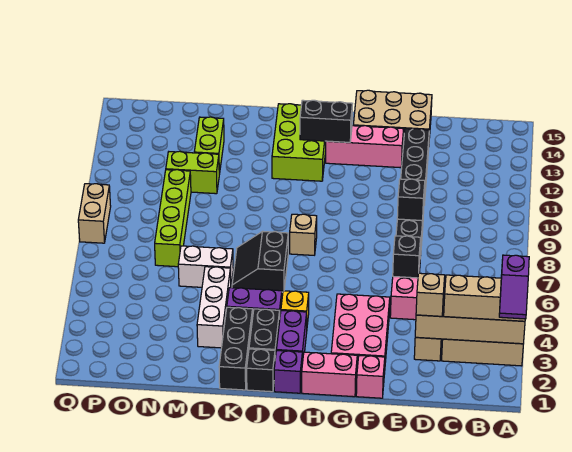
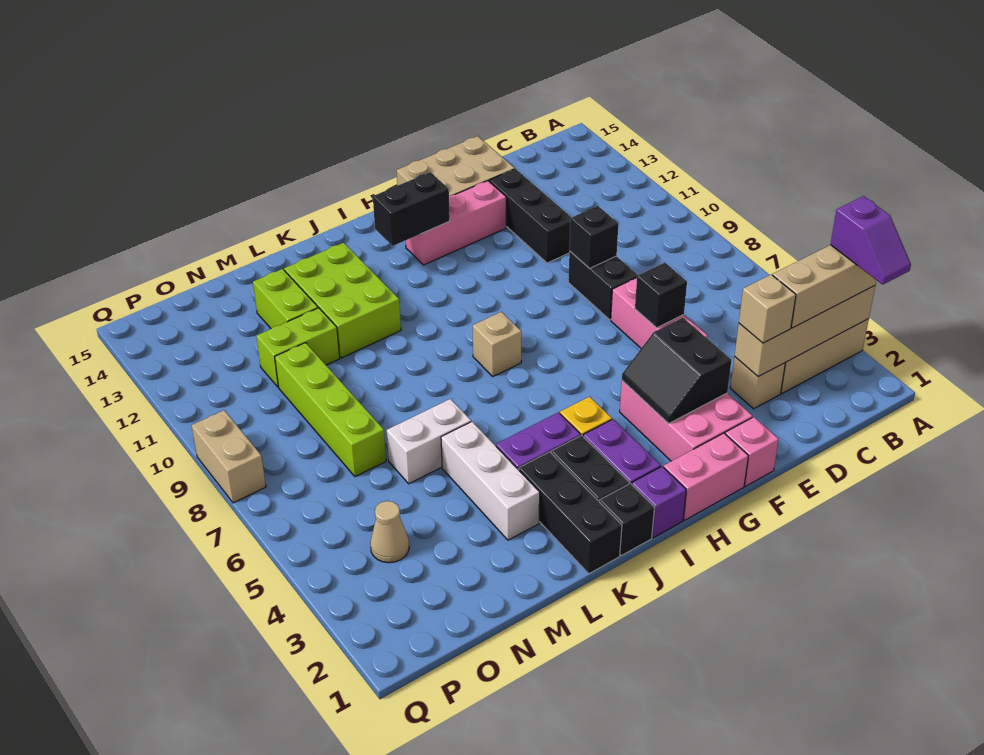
lime 2x3 brick [272,104,326,181] -> lime 2x3 brick moved to [284,243,401,358]
black 2x2 slope [232,231,288,292] -> black 2x2 slope moved to [622,318,731,424]
none -> tan 1x1 cone [370,501,409,563]

